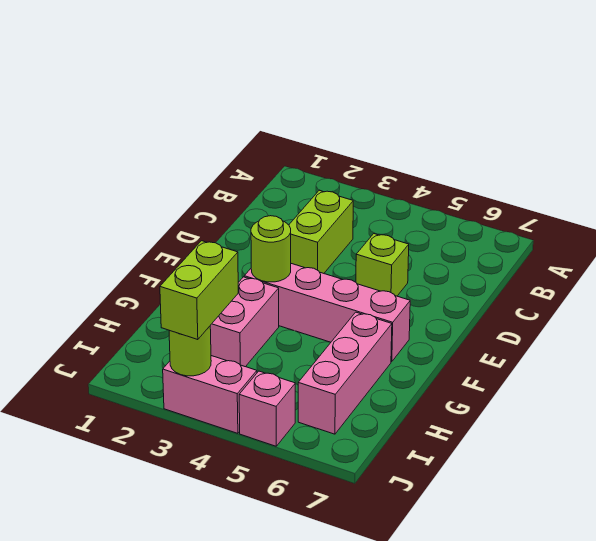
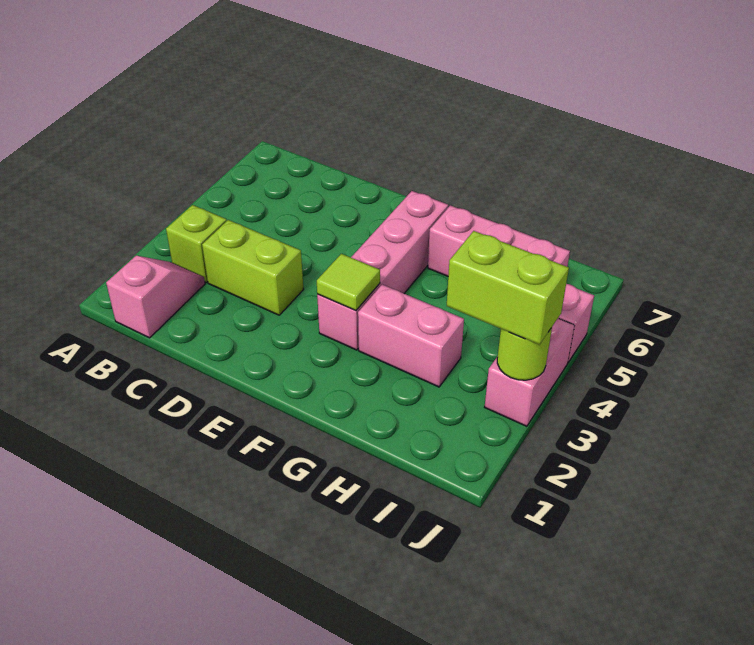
none -> pink 1x2 slope [106,256,205,338]
lime 1x1 brick [356,234,409,296] -> lime 1x1 brick moved to [166,205,227,282]
lime 1x1 round brick [251,216,291,282] -> lime 1x1 tile [317,254,380,310]

